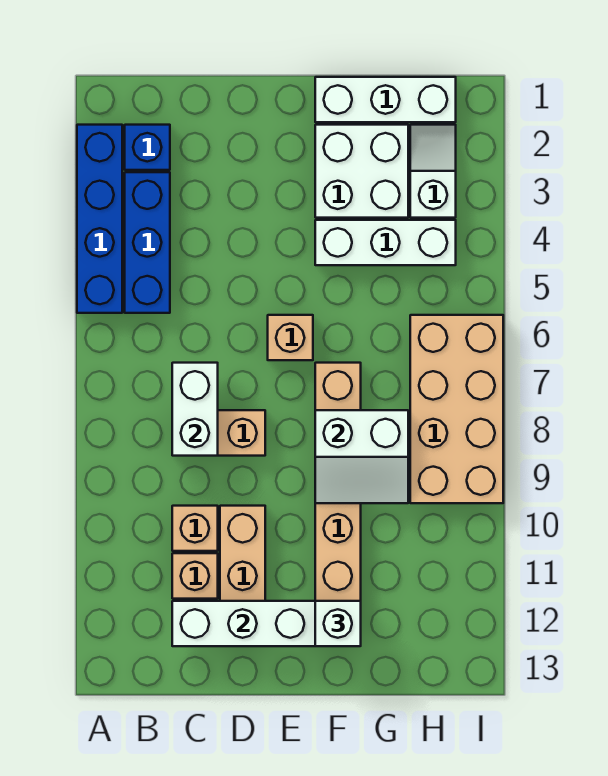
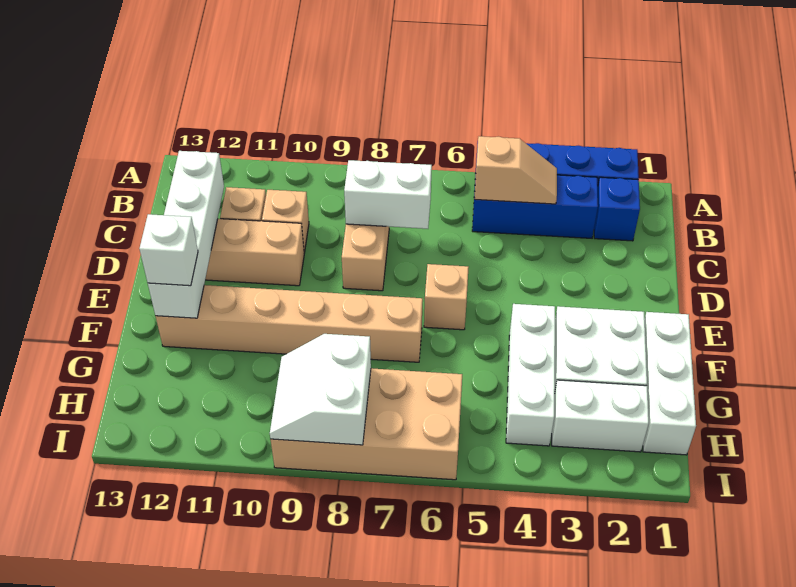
none -> tan 1x2 slope [474,136,557,204]
white 2x2 slope [315,410,408,503] -> white 2x2 slope moved to [270,334,371,445]
white 1x2 slope [410,125,456,218] -> white 1x2 brick [552,380,649,452]

